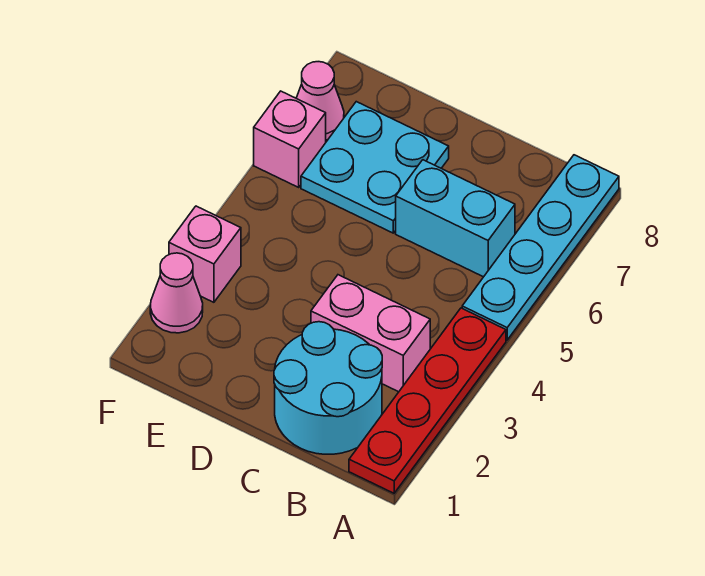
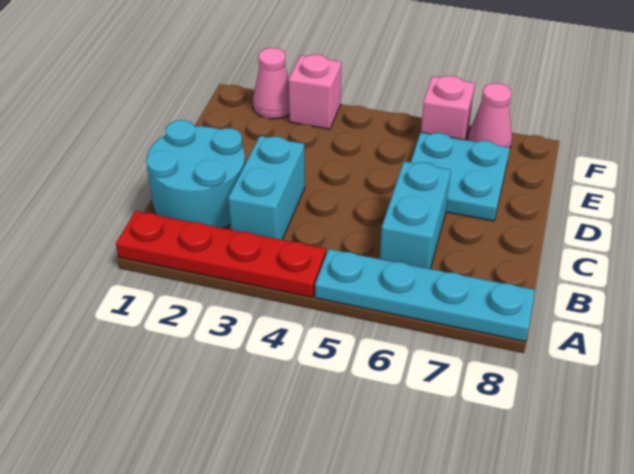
pink 1x2 brick [311,275,430,392] -> cyan 1x2 brick [228,136,305,240]

